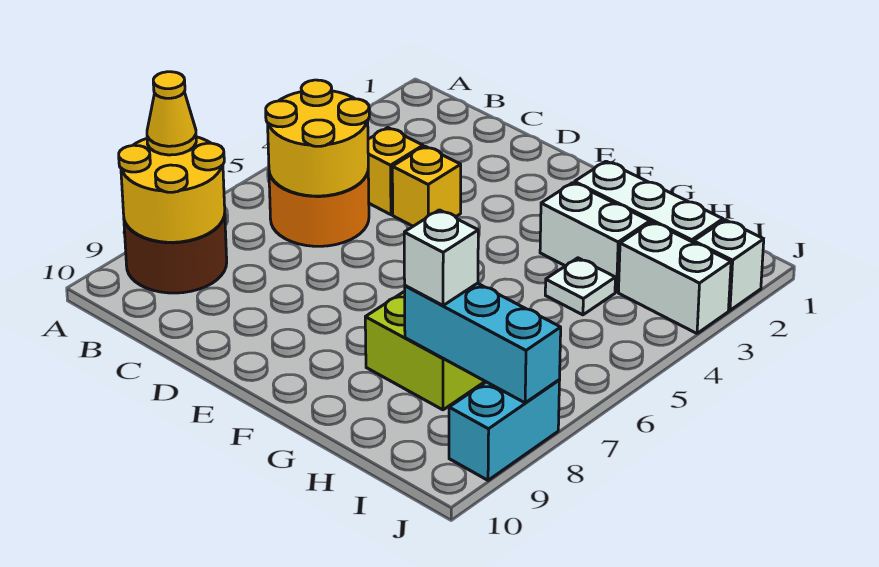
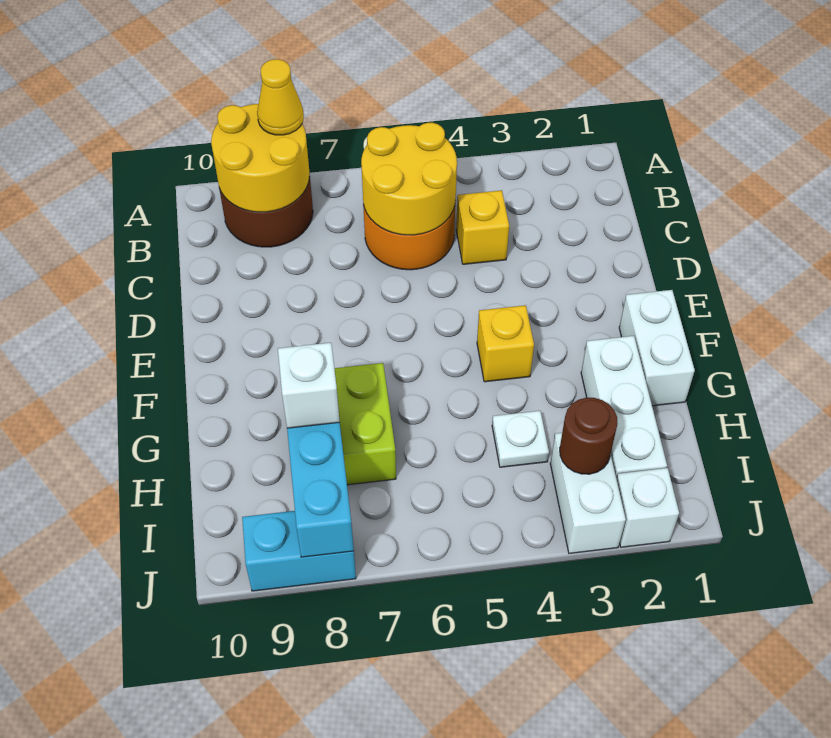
yellow 1x1 brick [392,146,461,226] -> yellow 1x1 brick moved to [477,305,534,382]
white 1x2 brick [540,183,650,292] -> white 1x2 brick moved to [619,290,695,406]
none -> brown 1x1 round brick [560,398,617,474]

